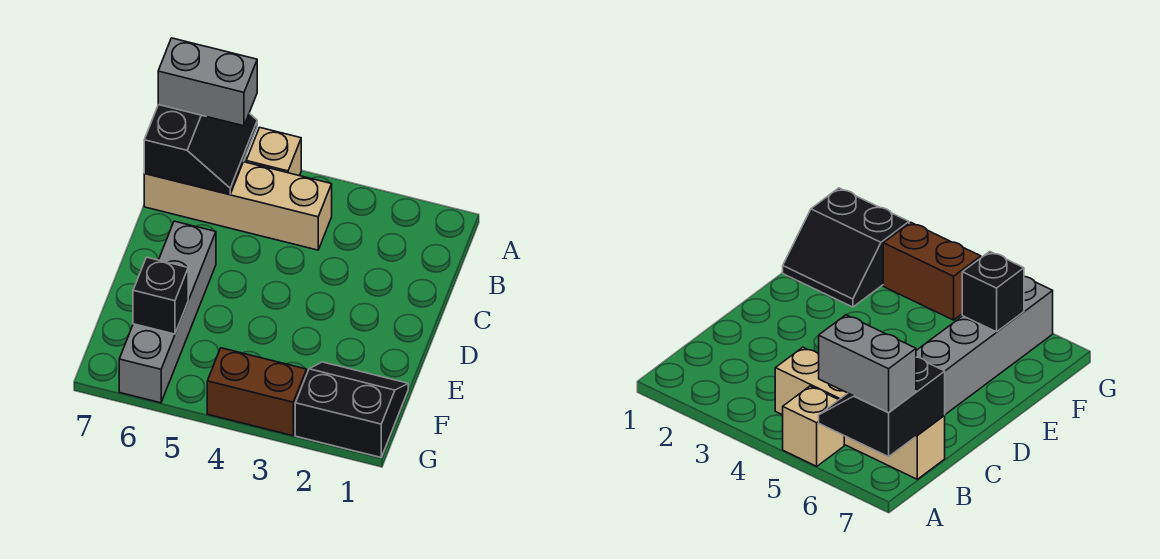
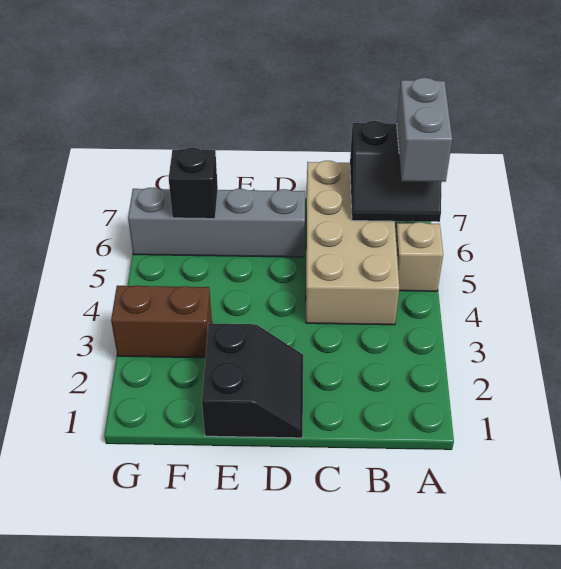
tan 1x4 brick [144,162,332,250] -> tan 2x4 brick [306,161,399,325]
black 2x2 slope [295,362,408,457] -> black 2x2 slope moved to [202,324,303,438]
brown 1x2 brick [207,348,307,436] -> brown 1x2 brick turned to [111,286,212,358]

